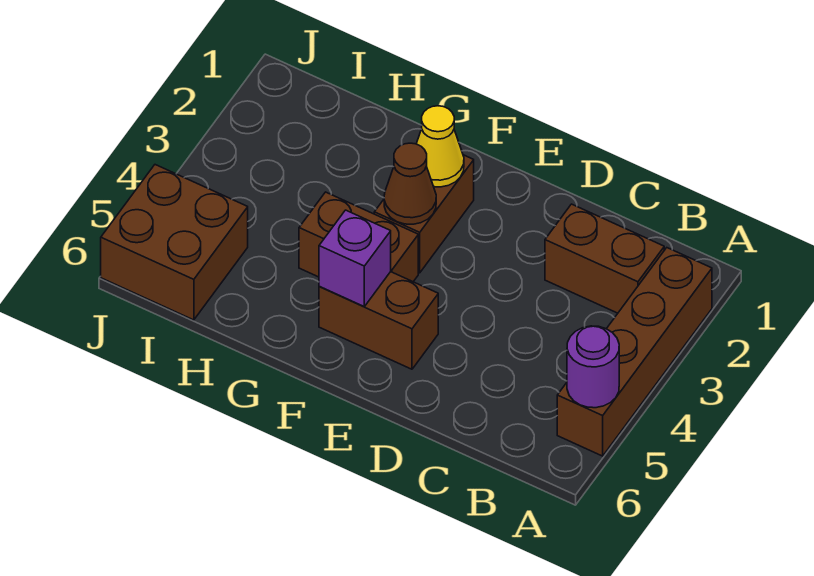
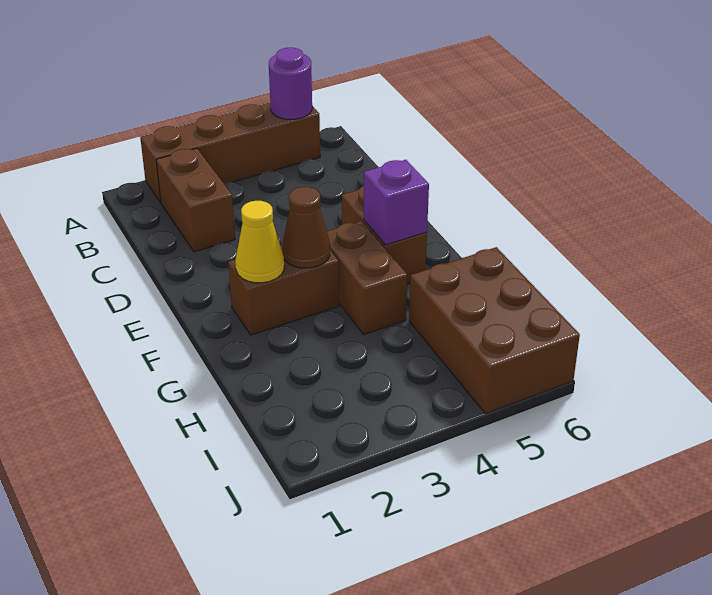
brown 2x2 brick [101,165,248,320] -> brown 2x3 brick [409,247,580,414]

